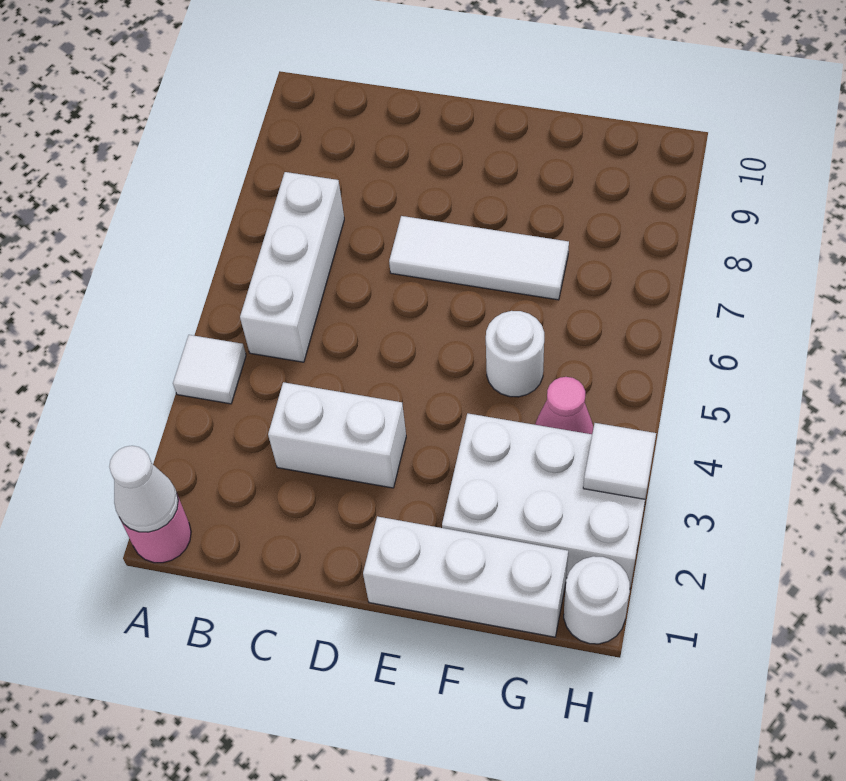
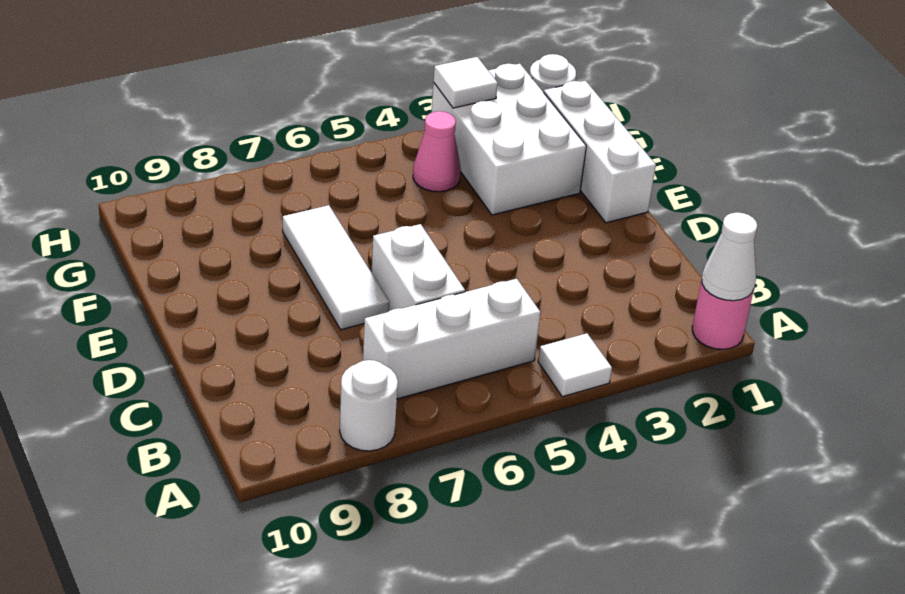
white 1x2 brick [268,382,406,488] -> white 1x2 brick moved to [372,224,465,311]
white 1x1 round brick [486,311,544,397] -> white 1x1 round brick moved to [340,360,398,451]

